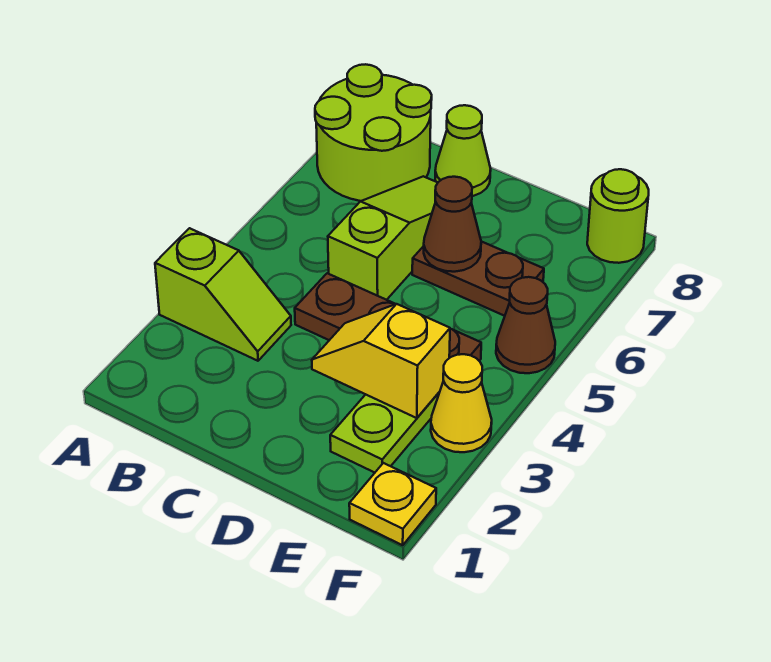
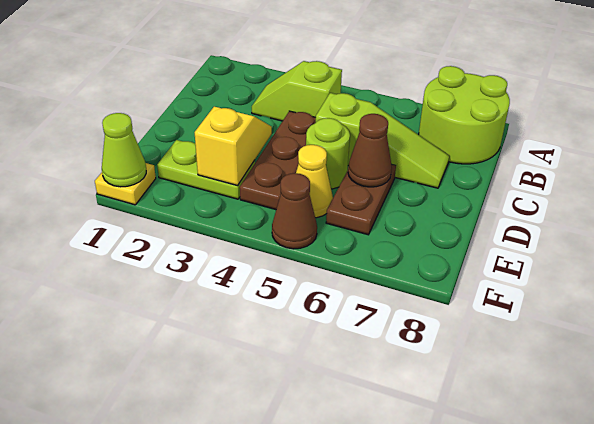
lime 1x2 slope [155,228,291,361] -> lime 1x2 slope turned to [252,61,342,121]
lime 1x1 cone [435,105,491,196] -> lime 1x1 cone moved to [102,113,146,187]
yellow 1x1 cone [431,354,492,452] -> yellow 1x1 cone moved to [296,145,333,218]
lime 1x1 round brick [587,169,649,263] -> lime 1x1 round brick moved to [306,118,350,189]

